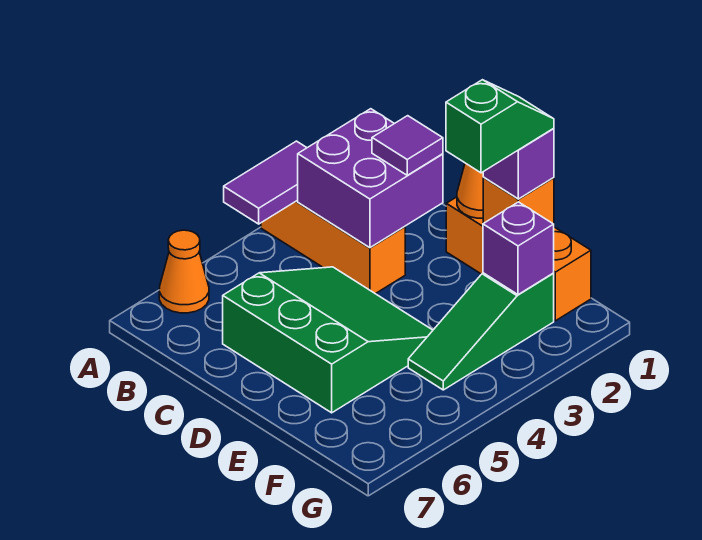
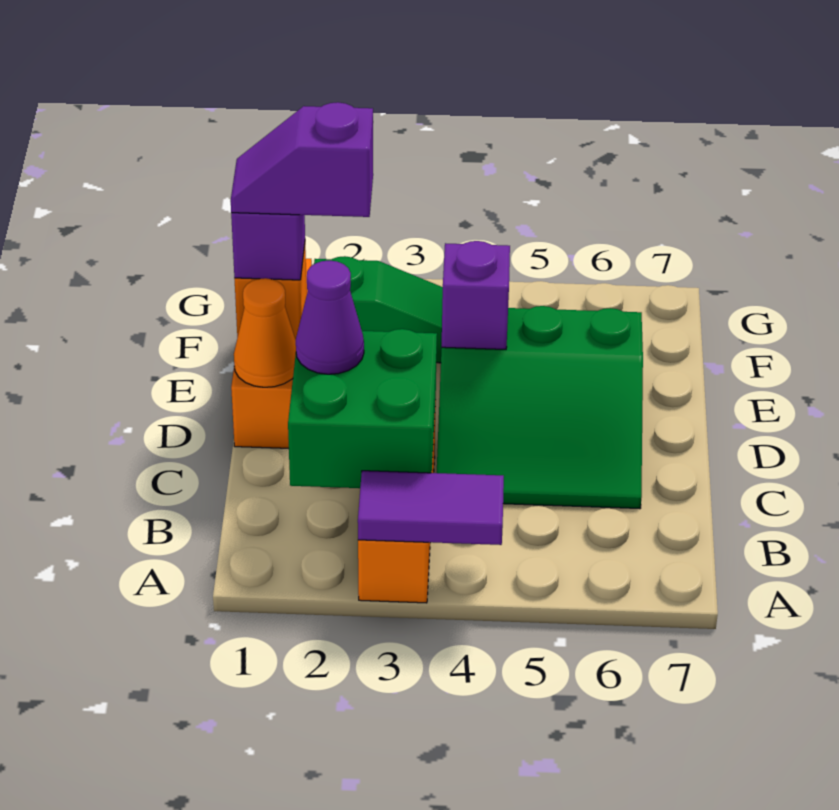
orange 1x1 cone [159,230,209,313] -> none
purple 2x2 brick [298,109,443,248] -> green 2x2 brick [288,329,437,488]
purple 1x1 tile [372,116,443,175] -> purple 1x1 cone [296,261,364,374]
green 3x3 slope [223,267,433,413] -> green 3x3 slope turned to [437,306,643,509]
green 1x2 slope [446,80,554,173] -> purple 1x2 slope [231,102,373,217]
purple 1x1 brick [483,202,554,295] -> purple 1x1 brick moved to [442,241,510,349]

